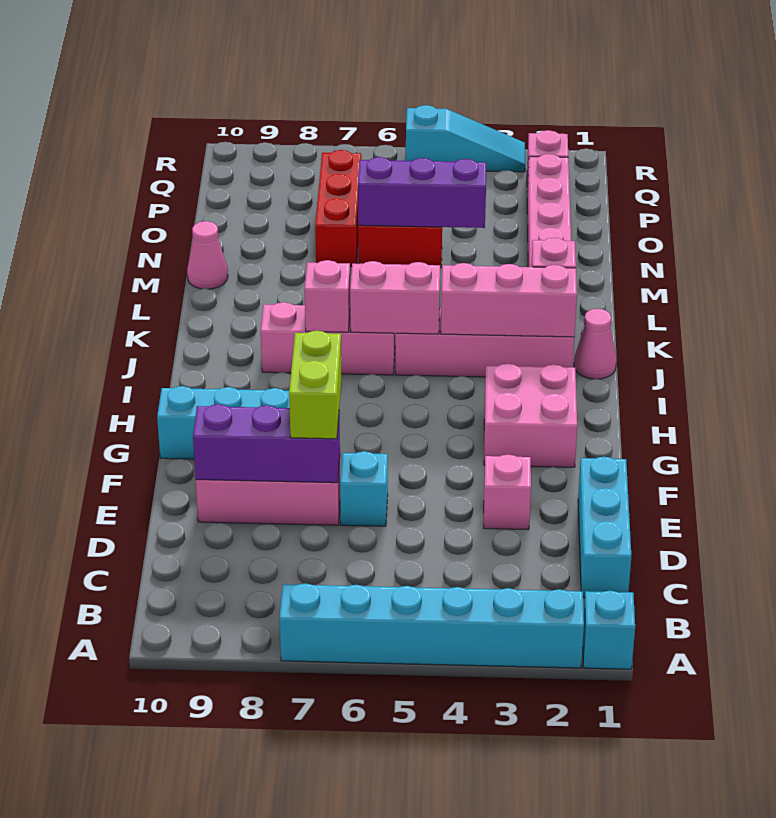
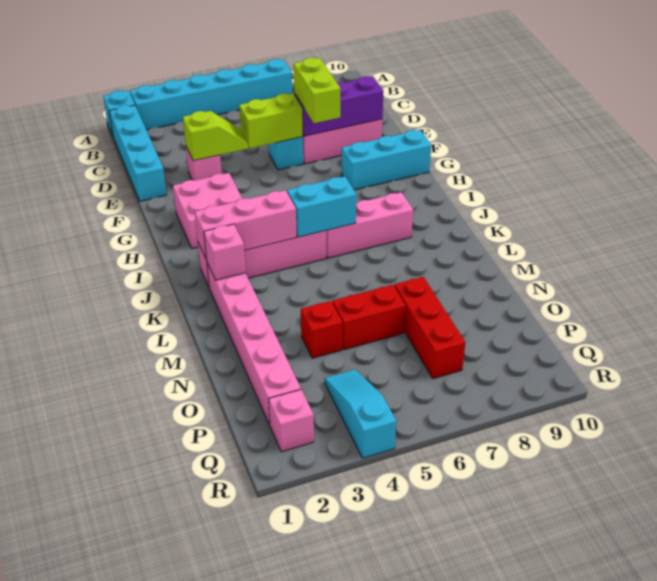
cyan 1x3 brick [578,457,631,598] -> cyan 1x4 brick [109,105,167,201]
none -> lime 1x2 slope [183,111,248,161]
none -> lime 1x2 brick [239,93,303,148]
pink 1x1 cone [574,309,617,379] -> none
pink 1x2 brick [350,261,440,334] -> cyan 1x2 brick [287,177,356,237]
pink 1x1 brick [305,260,350,332] -> none
pink 1x1 cone [187,221,228,289] -> none
none -> red 1x1 brick [301,301,342,358]
purple 1x3 brick [358,157,486,228] -> none
cyan 1x3 slope [406,105,525,172] -> cyan 1x3 slope turned to [325,370,396,458]

